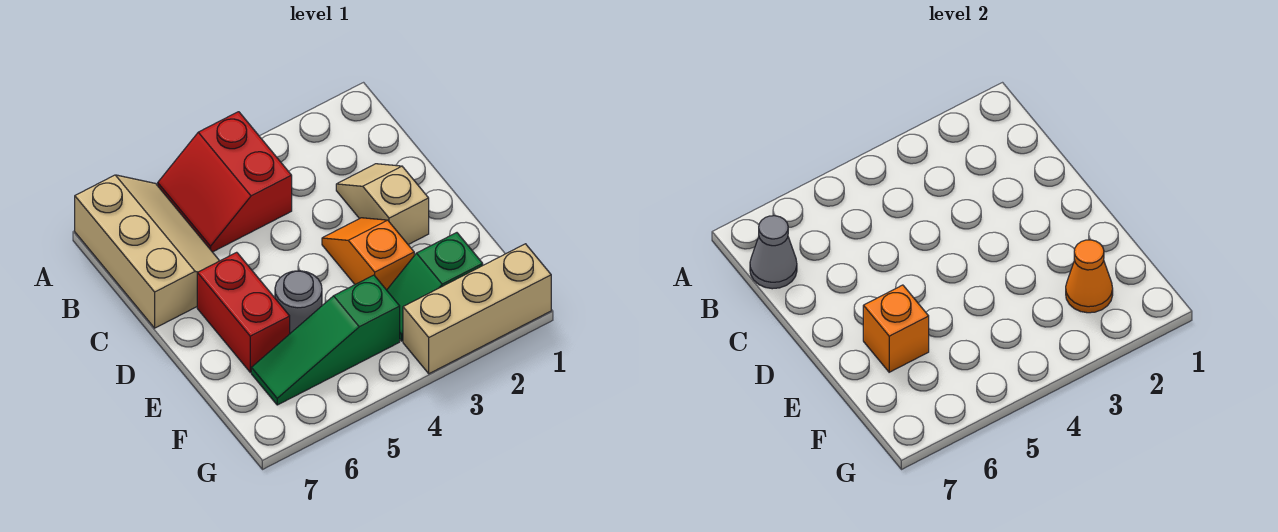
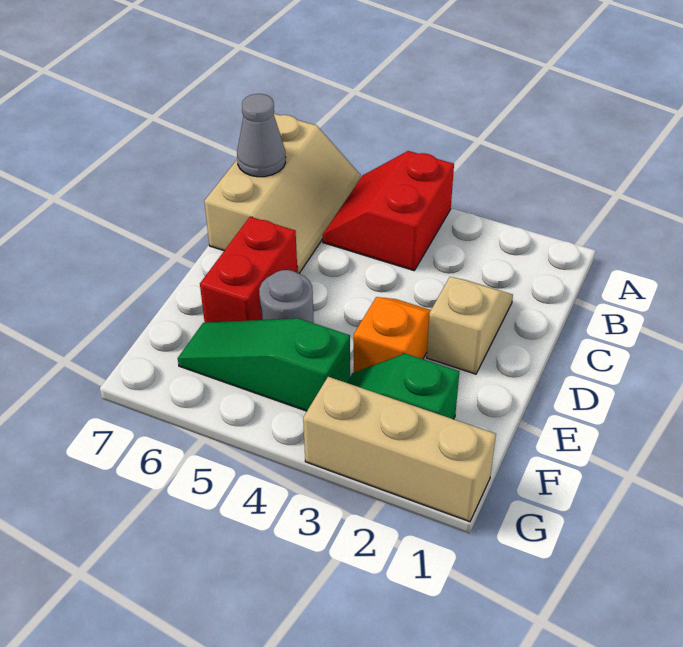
orange 1x1 brick [863,285,929,372] -> none
orange 1x1 cone [1066,240,1113,313] -> none

